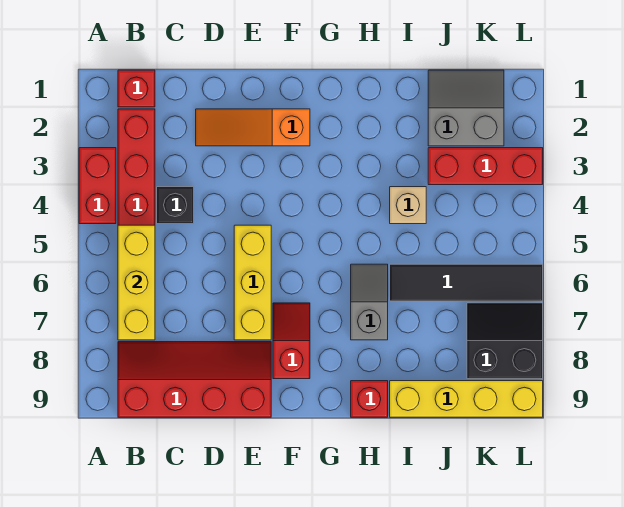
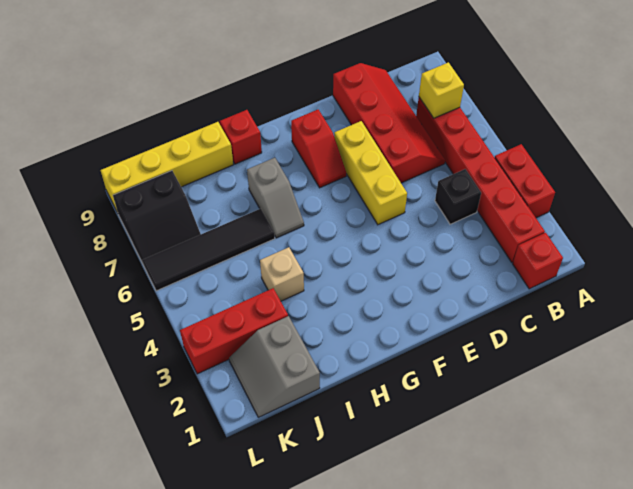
yellow 1x3 brick [118,225,155,340] -> yellow 1x1 brick [419,62,464,118]
red 2x4 slope [118,342,271,417] -> red 2x4 slope turned to [333,63,445,183]
orange 1x3 slope [196,109,310,146] -> none
grey 2x2 slope [428,70,504,146] -> grey 2x2 slope turned to [229,316,320,417]

